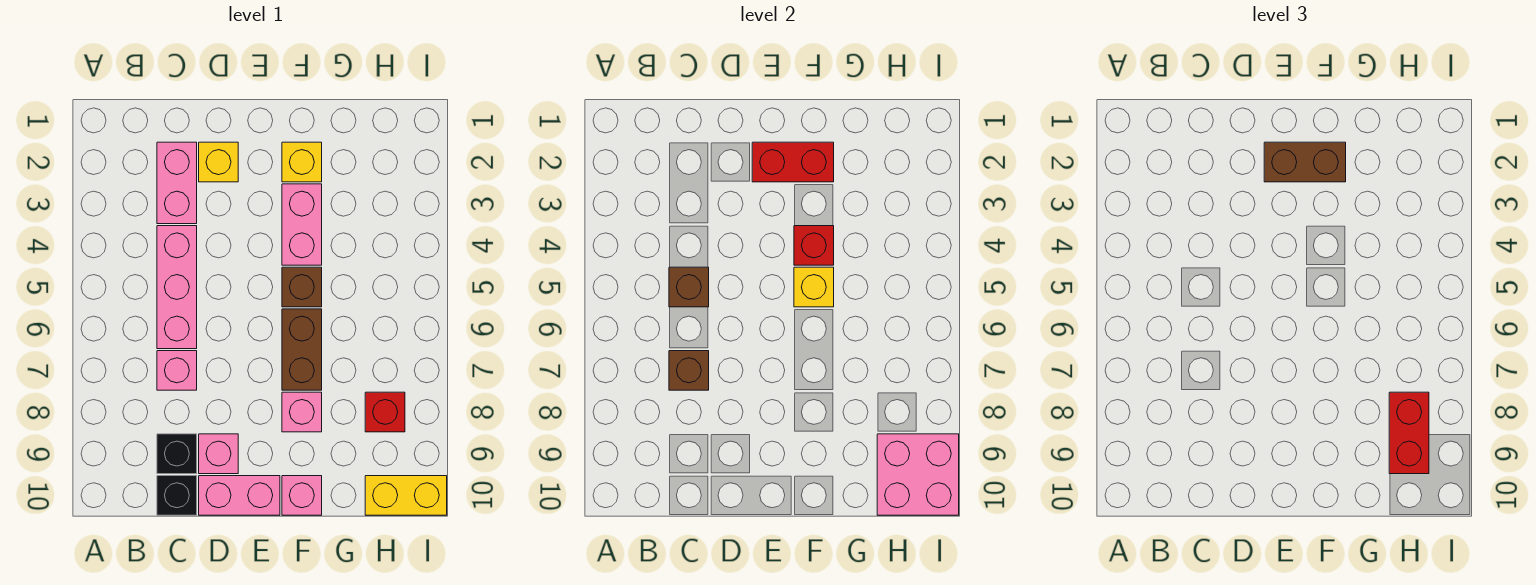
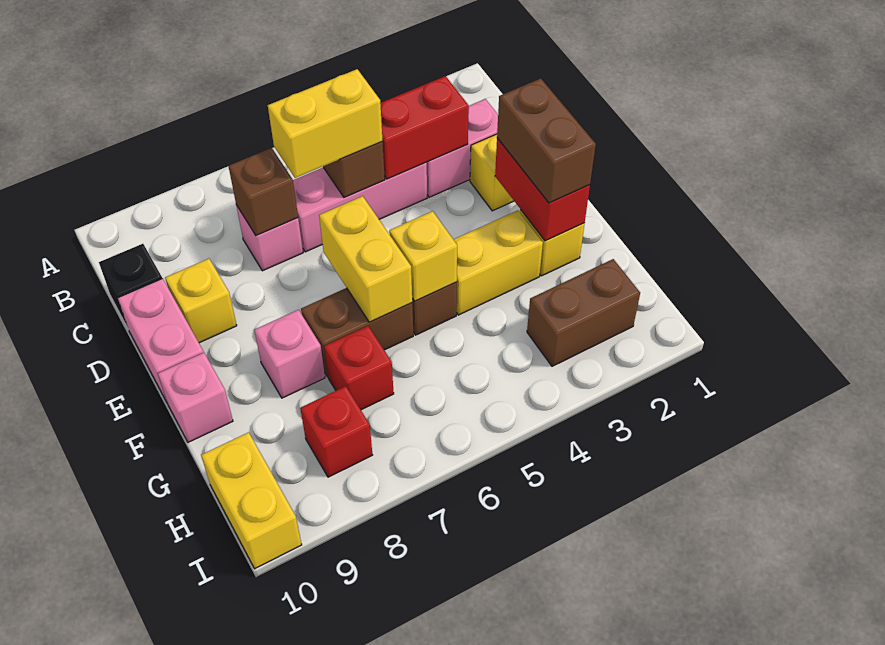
none -> yellow 1x2 brick [268,69,383,178]
black 1x1 brick [157,434,197,474] -> none
pink 1x1 brick [199,434,238,474] -> yellow 1x1 brick [165,259,237,343]
none -> yellow 1x2 brick [319,196,412,322]
pink 1x2 brick [282,184,322,265] -> yellow 1x2 brick [453,210,543,315]
red 1x1 brick [794,226,834,265] -> red 1x1 brick moved to [324,326,394,410]
none -> brown 1x2 brick [527,259,640,366]
red 1x2 brick [1389,392,1429,474] -> red 1x2 brick moved to [380,76,469,179]
pink 2x2 brick [877,434,959,515] -> none

